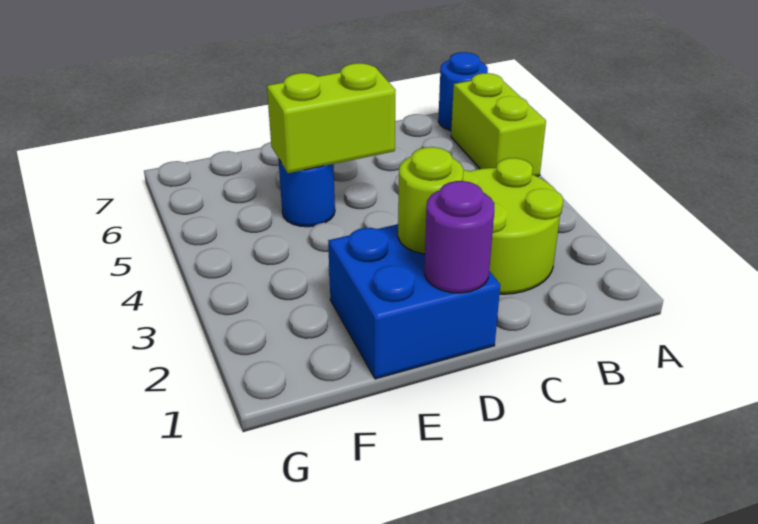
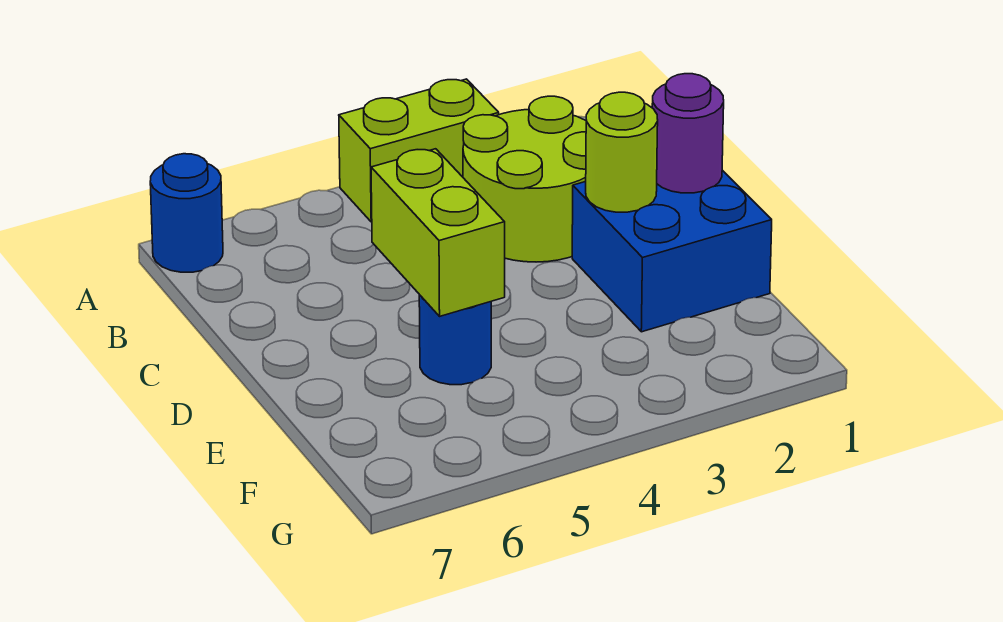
lime 1x2 brick [451,73,546,176] -> lime 1x2 brick moved to [339,79,499,222]

